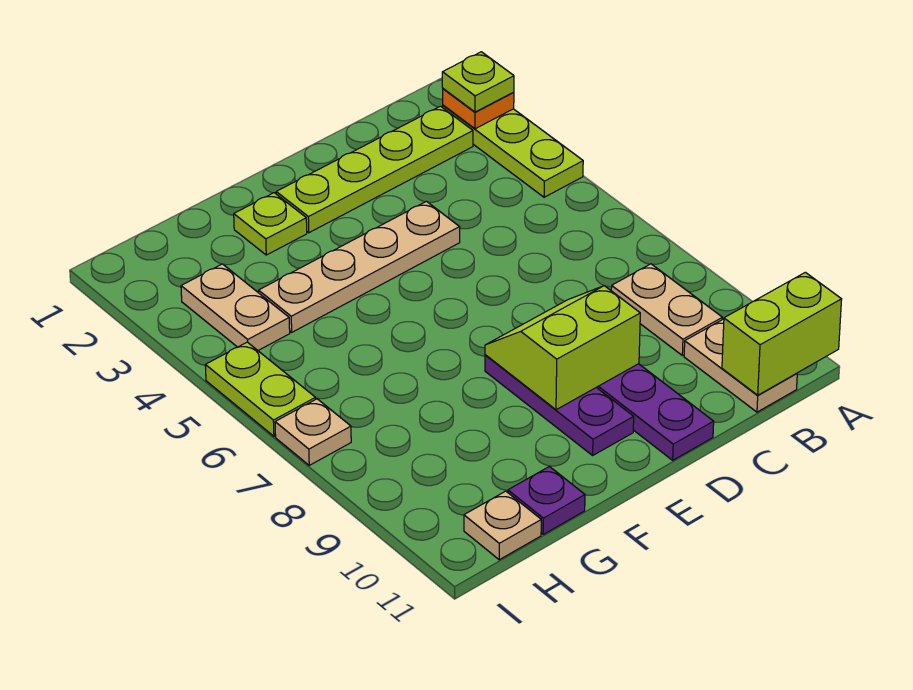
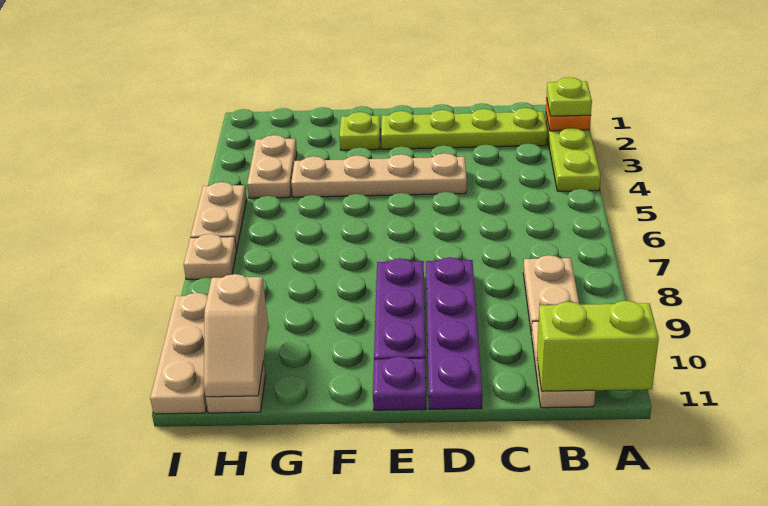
lime 2x2 slope [485,286,640,410] -> none
purple 1x1 plate [508,467,585,534] -> purple 1x1 plate moved to [373,356,426,410]
none -> tan 1x2 slope [204,274,268,397]
lime 1x2 plate [205,342,316,436] -> tan 1x2 plate [191,182,247,250]
none -> tan 1x3 plate [150,293,208,414]

